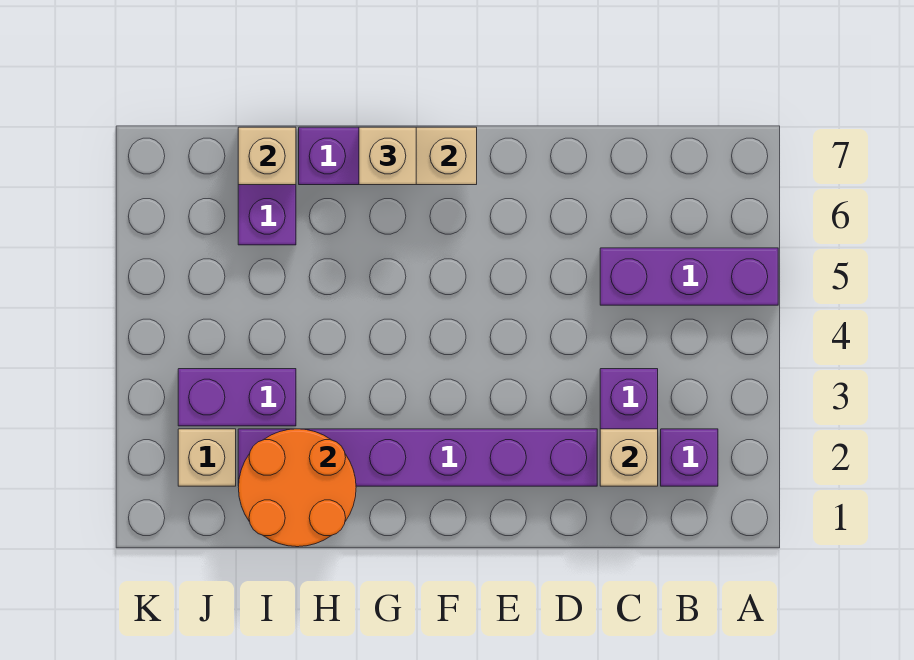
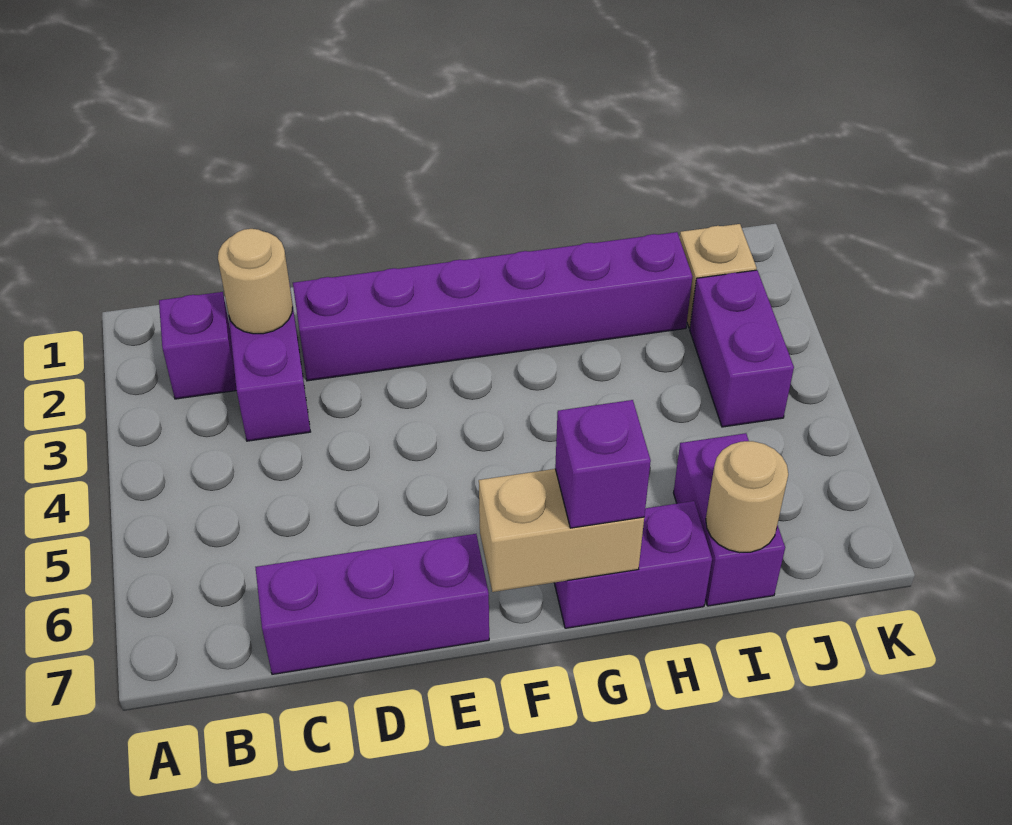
purple 1x3 brick [600,248,778,305] -> purple 1x3 brick moved to [255,534,489,674]
tan 1x1 brick [600,429,658,486] -> tan 1x1 round brick [218,229,293,334]
tan 1x1 brick [359,127,416,185] -> purple 1x1 brick [555,400,651,528]
orange 2x2 round brick [238,429,356,547] -> none
purple 1x2 brick [178,369,296,426] -> purple 1x2 brick turned to [690,270,794,427]
tan 1x1 brick [238,127,296,185] -> tan 1x1 round brick [706,441,788,553]

